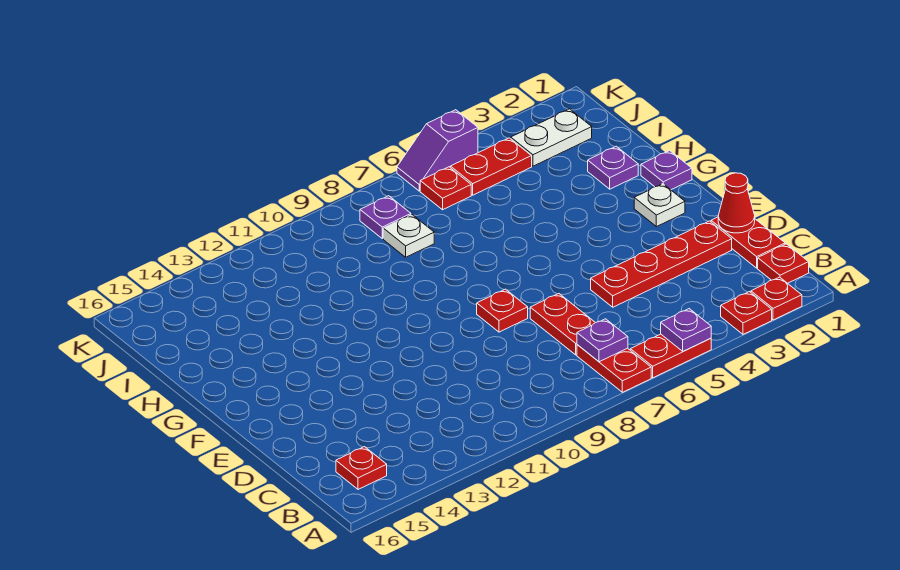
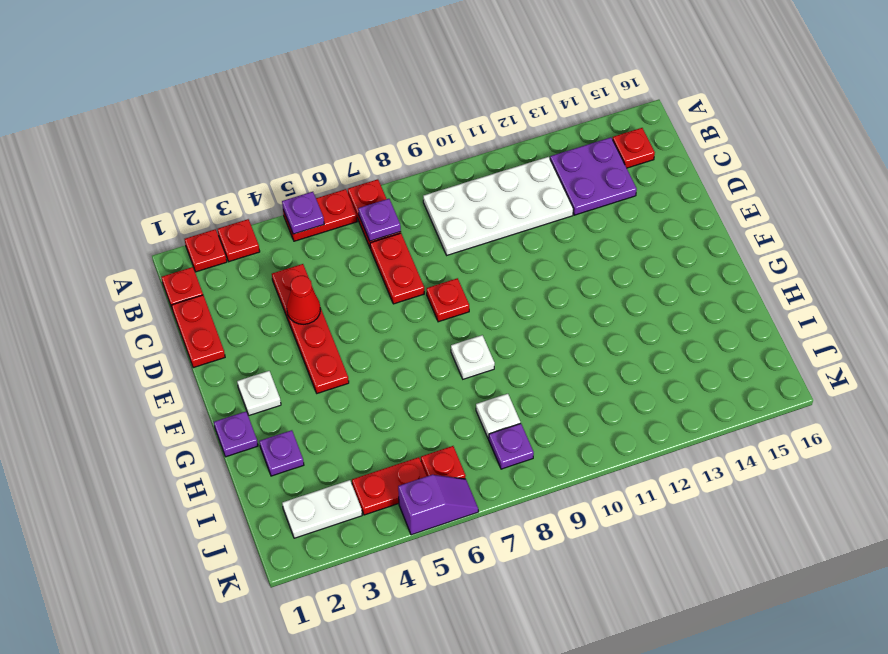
none -> white 2x4 plate [423,157,573,255]
none -> purple 2x2 plate [550,137,637,215]
red 1x1 cone [718,173,755,233] -> red 1x1 cone moved to [287,276,320,324]
red 1x4 plate [591,221,732,307] -> red 1x4 plate turned to [272,264,349,393]
none -> white 1x1 plate [451,335,495,379]

